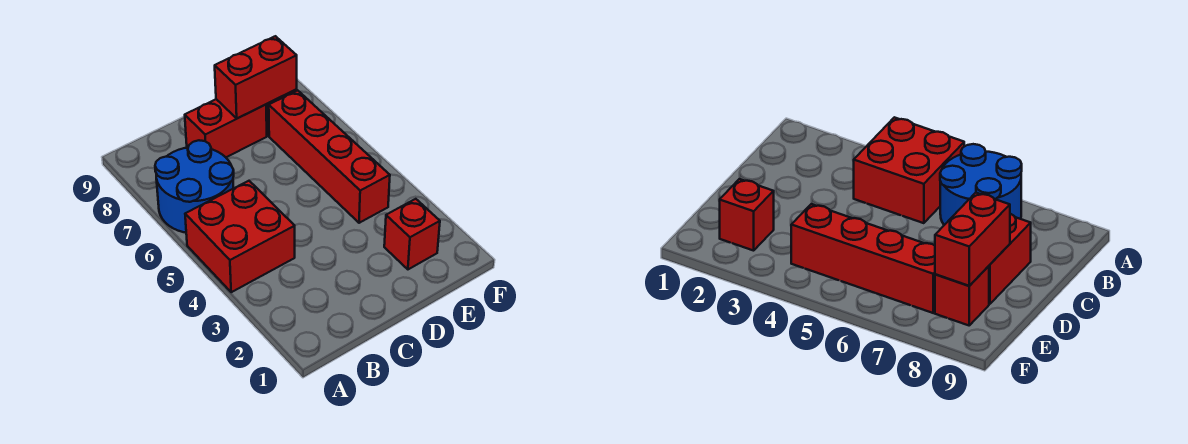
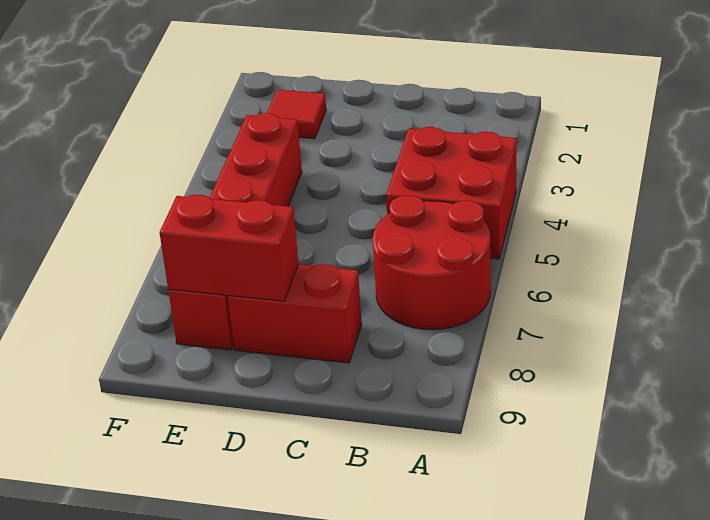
blue 2x2 round brick [155,140,234,233] -> red 2x2 round brick [373,195,491,330]
red 1x1 brick [384,199,440,269] -> red 1x1 tile [267,90,326,139]

